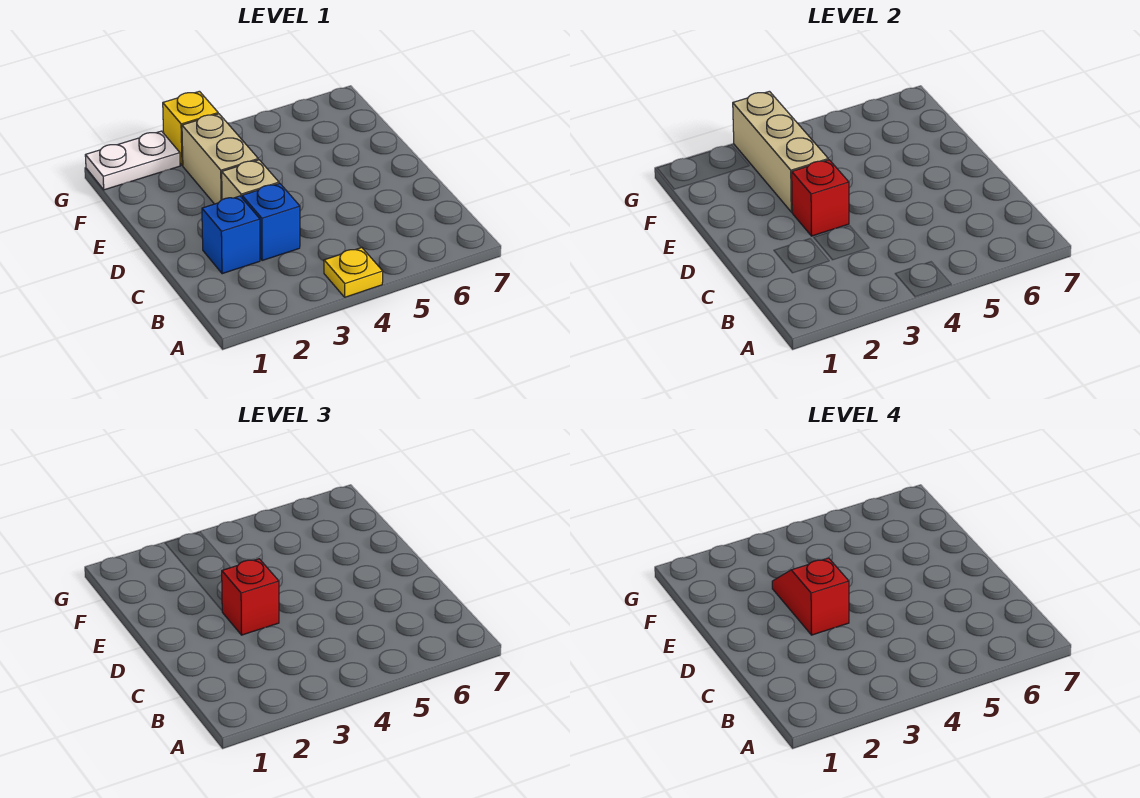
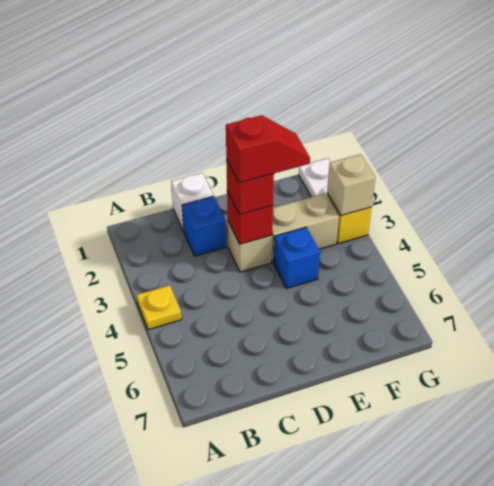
none -> white 1x1 brick [171,173,213,231]
blue 1x1 brick [242,183,300,261] -> blue 1x1 brick moved to [274,227,320,289]
tan 1x3 brick [733,91,828,212] -> tan 1x1 brick [327,154,376,216]

